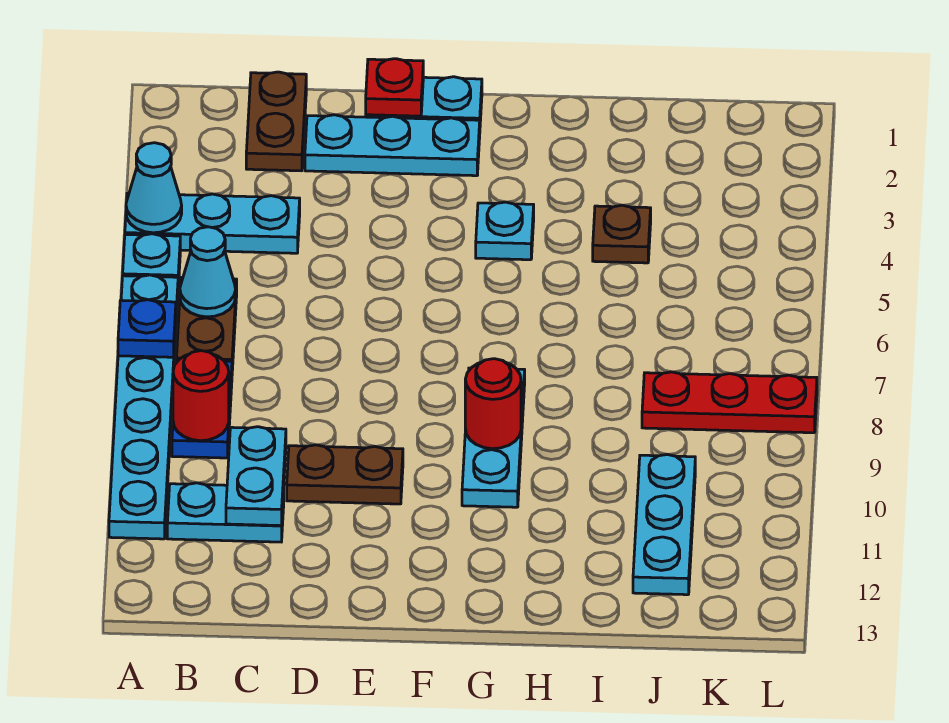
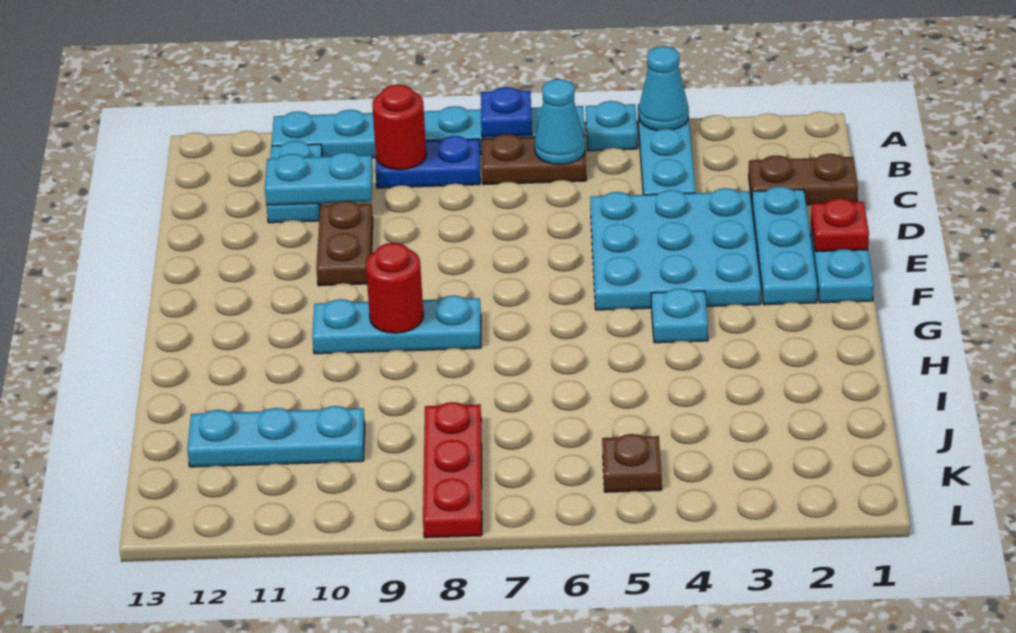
none -> cyan 3x3 plate [590,188,761,310]
brown 1x1 plate [593,205,651,263] -> brown 1x1 plate moved to [602,434,662,492]

